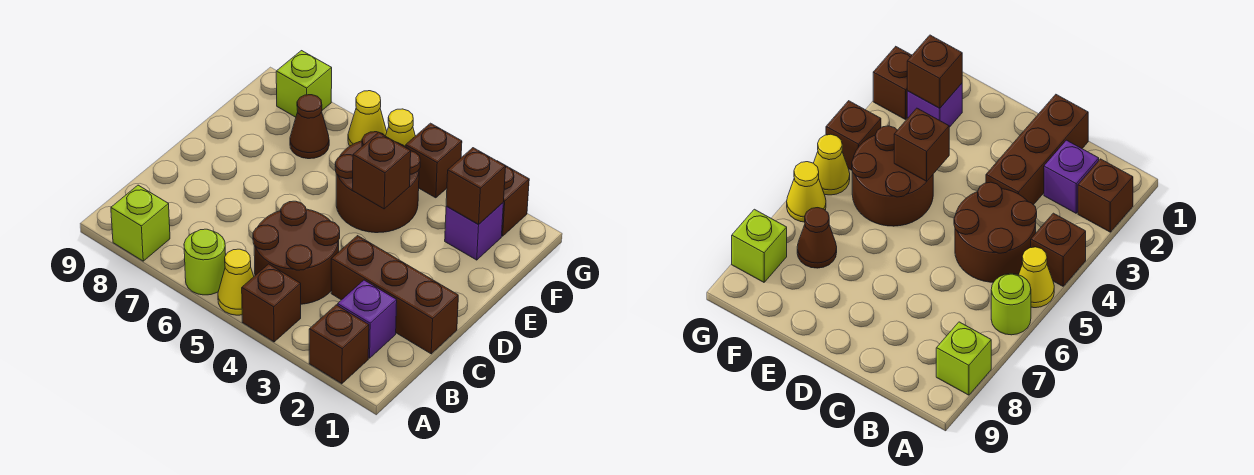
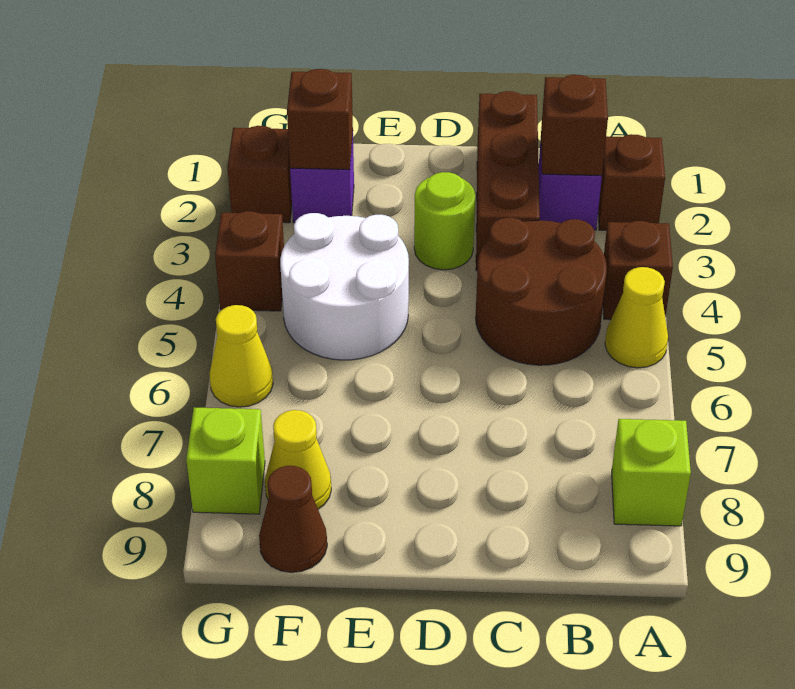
lime 1x1 round brick [184,229,226,295] -> lime 1x1 round brick moved to [414,172,475,270]
brown 2x2 round brick [335,132,420,233] -> white 2x2 round brick [280,213,409,360]
brown 1x1 brick [352,132,411,209] -> brown 1x1 brick moved to [541,75,608,176]
brown 1x1 cone [290,95,329,159] -> brown 1x1 cone moved to [259,466,327,572]
yellow 1x1 cone [386,109,415,147] -> yellow 1x1 cone moved to [265,410,331,509]

